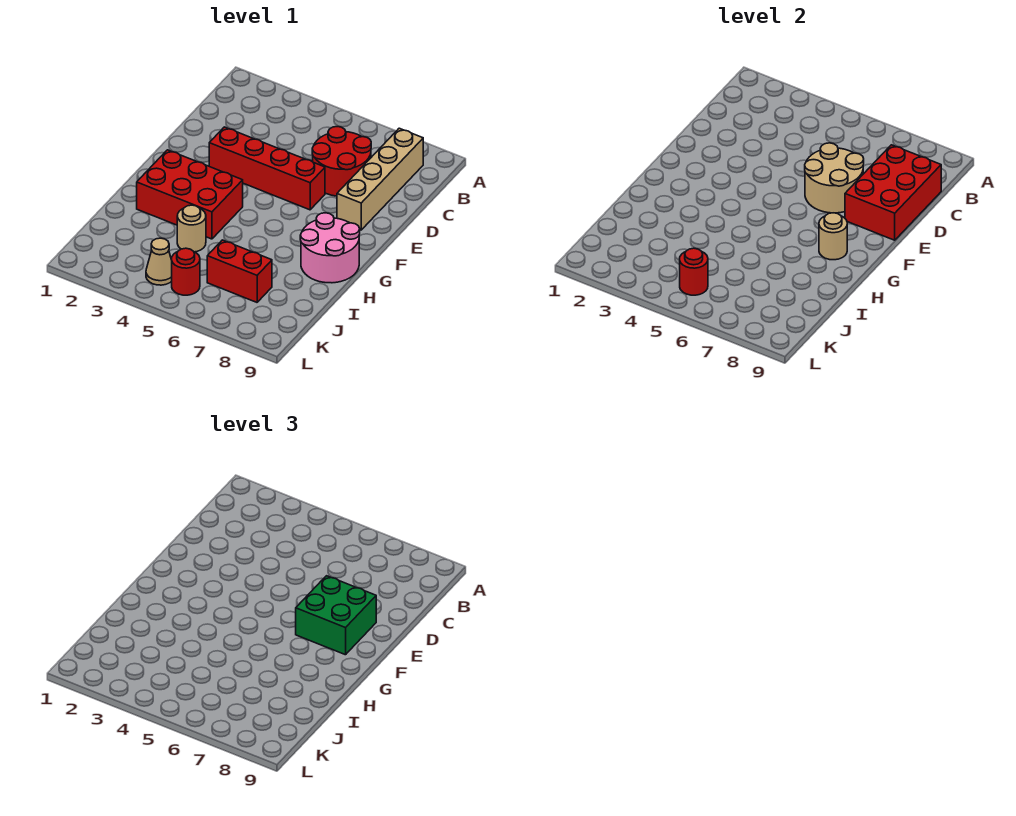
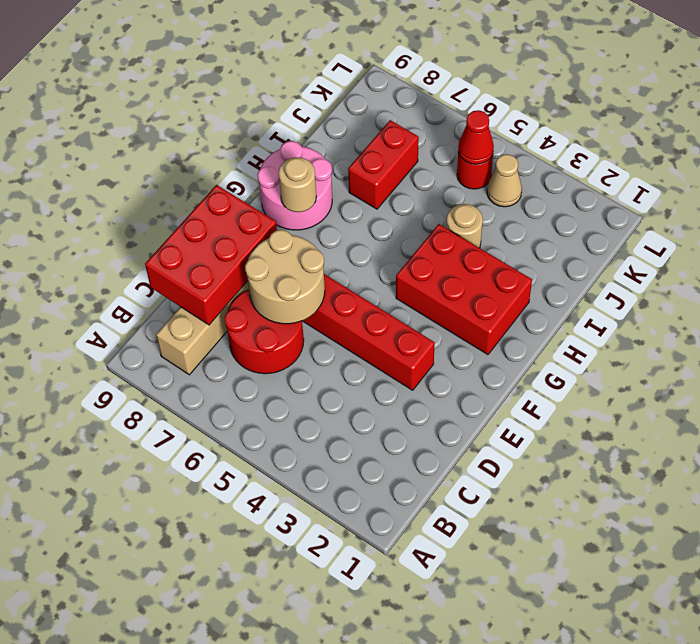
green 2x2 brick [296,576,376,655] -> none
red 1x2 brick [207,240,272,302] -> red 1x2 brick turned to [348,120,419,209]
red 1x1 round brick [680,248,708,295] -> red 1x1 cone [458,110,494,164]

